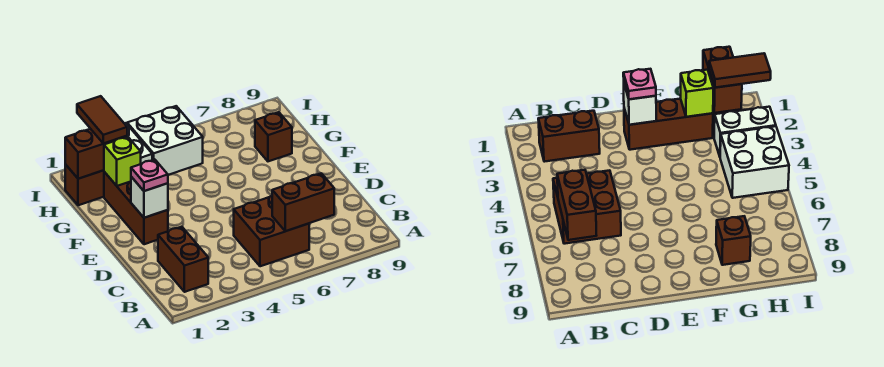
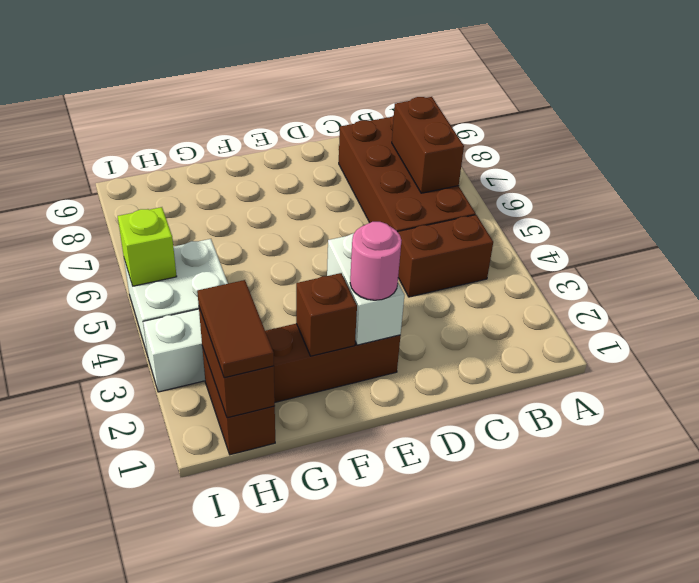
brown 1x2 brick [158,227,208,292] -> brown 1x2 brick moved to [398,215,493,297]
brown 2x2 brick [234,196,309,266] -> brown 2x4 brick [339,115,476,232]
white 1x1 brick [131,177,168,218] -> white 1x2 brick [327,233,404,345]
pink 1x1 plate [131,160,168,191] -> pink 1x1 round brick [350,222,402,300]
lime 1x1 brick [104,137,141,186] -> lime 1x1 brick moved to [118,207,177,286]
brown 1x1 brick [255,112,292,161] -> brown 1x1 brick moved to [296,273,357,356]
brown 1x2 tile [77,96,127,144] -> brown 1x2 tile turned to [197,280,274,378]

